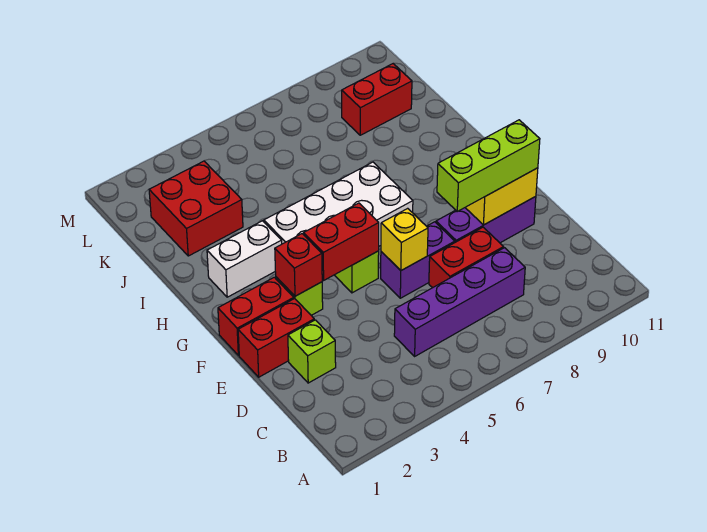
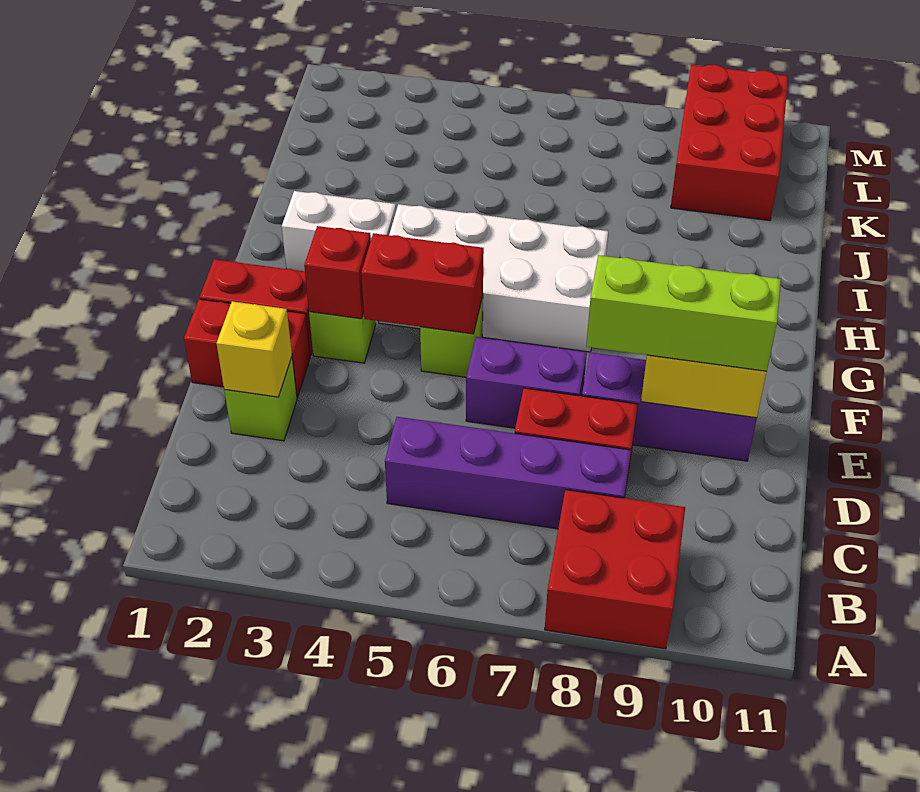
yellow 1x1 brick [381,208,428,270] -> yellow 1x1 brick moved to [217,301,292,397]
red 2x2 brick [149,161,243,256] -> red 2x2 brick moved to [545,490,685,649]
red 1x2 brick [342,64,412,135] -> red 2x3 brick [671,65,788,221]

